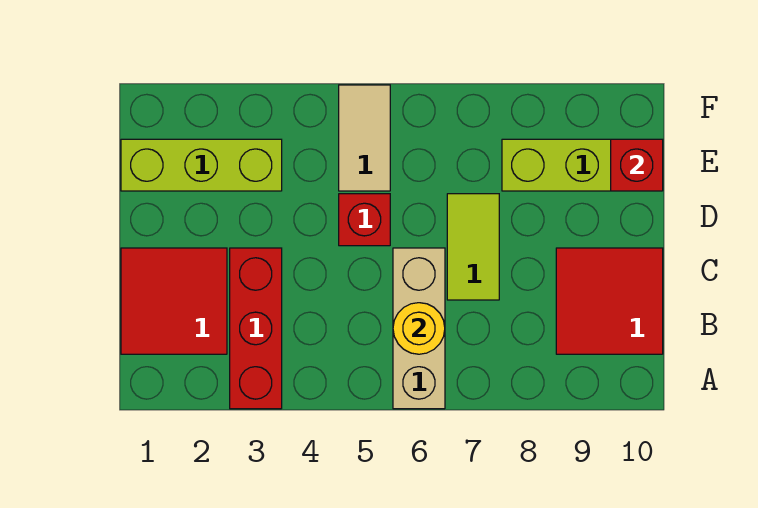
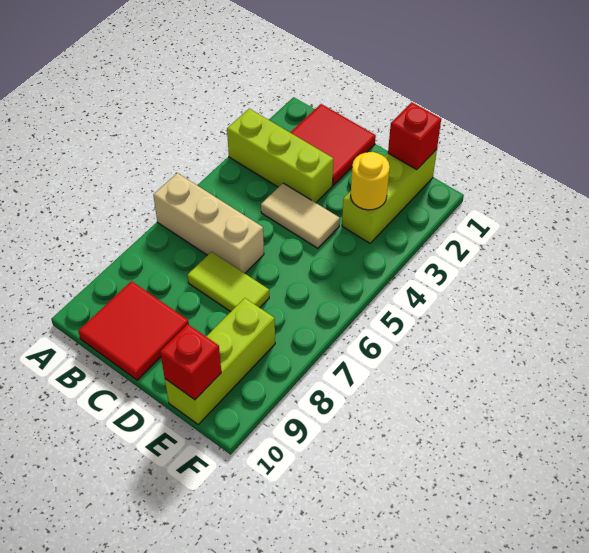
red 1x3 brick [230,248,282,409] -> lime 1x3 brick [227,109,333,203]
yellow 1x1 round brick [393,303,445,354] -> yellow 1x1 round brick moved to [351,152,390,210]
red 1x1 brick [339,194,390,246] -> red 1x1 brick moved to [388,102,441,170]
tan 1x2 tile [339,85,390,191] -> tan 1x2 tile moved to [261,183,340,248]

